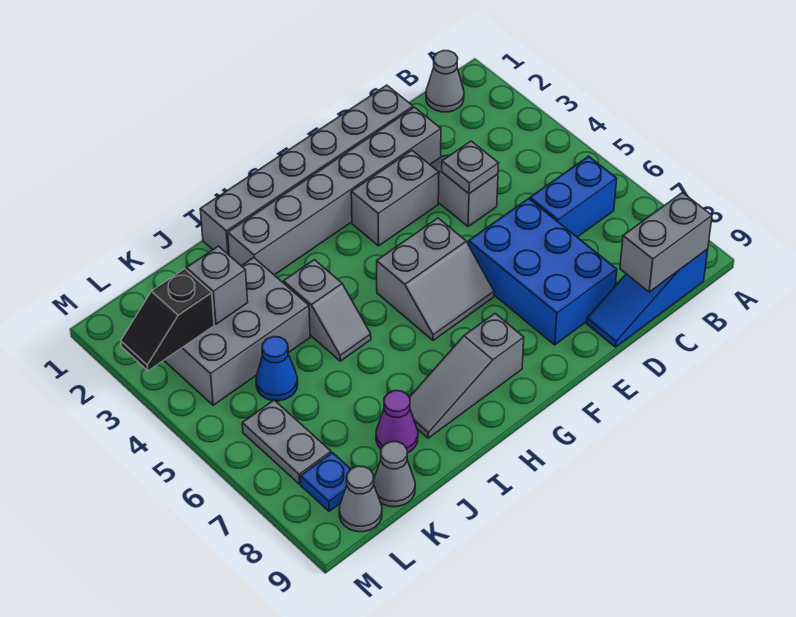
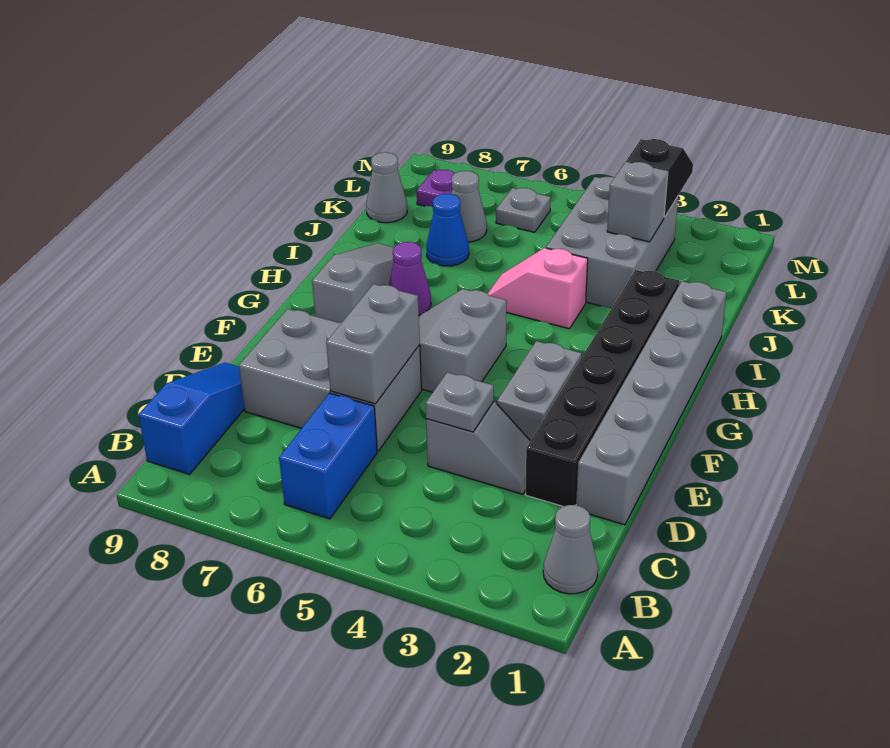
grey 1x2 brick [620,193,712,292] -> grey 1x2 brick moved to [326,284,420,404]
grey 1x6 brick [228,107,441,275] -> black 1x6 brick [525,270,679,507]
blue 2x3 brick [468,199,617,345] -> grey 2x3 brick [239,309,422,451]
grey 1x2 slope [284,260,371,361] -> pink 1x2 slope [488,248,588,329]
purple 1x1 cone [376,391,418,453] -> purple 1x1 cone moved to [389,242,431,315]
blue 1x1 cone [256,337,298,401] -> blue 1x1 cone moved to [426,194,469,266]
grey 1x2 plate [242,400,331,484] -> grey 1x1 plate [496,188,551,232]
blue 1x1 plate [300,453,351,511] -> purple 1x1 plate [417,170,455,207]
grey 1x1 cone [339,466,382,532] -> grey 1x1 cone moved to [451,171,487,242]

